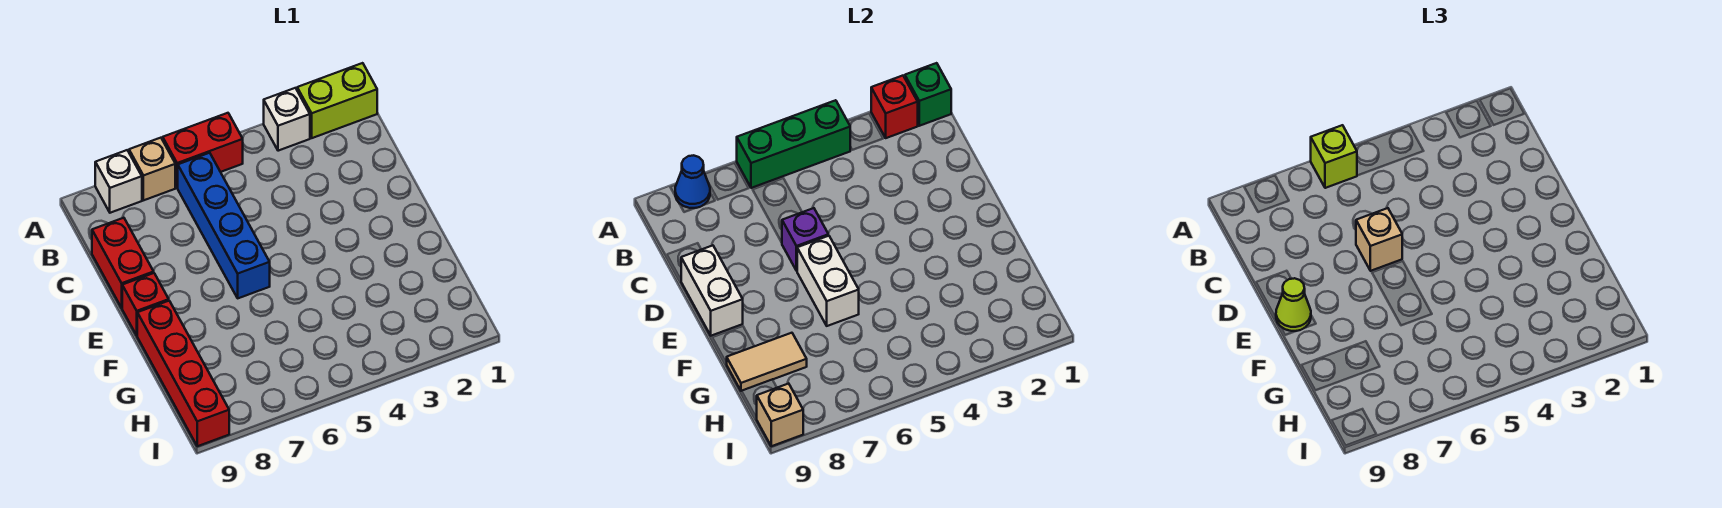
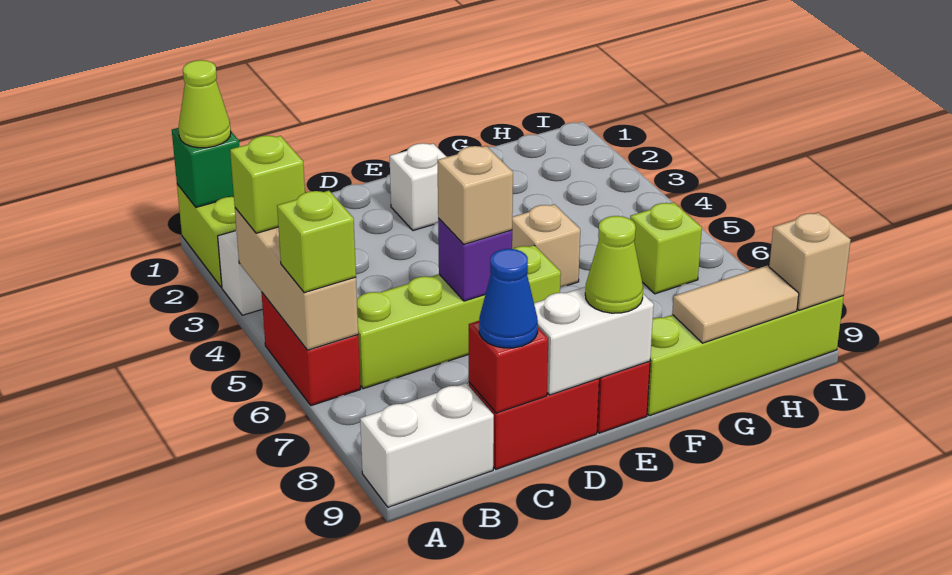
none -> lime 1x1 cone [178,60,231,148]
red 1x1 brick [871,76,918,138] -> red 1x1 brick moved to [469,321,548,413]
green 1x3 brick [737,100,850,188] -> tan 1x3 brick [235,208,358,350]
none -> lime 1x1 brick [230,136,305,233]
tan 1x1 brick [129,138,175,200] -> tan 1x1 brick moved to [512,204,580,287]
white 1x1 brick [95,150,142,213] -> white 1x1 brick moved to [390,143,446,231]
blue 1x1 cone [675,155,710,208] -> blue 1x1 cone moved to [479,249,538,348]
blue 1x4 brick [178,153,270,298] -> lime 1x4 brick [357,245,561,389]
white 1x2 brick [797,236,859,326] -> white 1x2 brick moved to [360,383,494,507]
red 1x4 brick [137,301,229,446] -> lime 1x4 brick [647,296,844,416]
tan 1x2 tile [727,333,807,391] -> tan 1x2 tile turned to [672,266,799,343]
none -> lime 1x1 brick [630,202,702,294]

